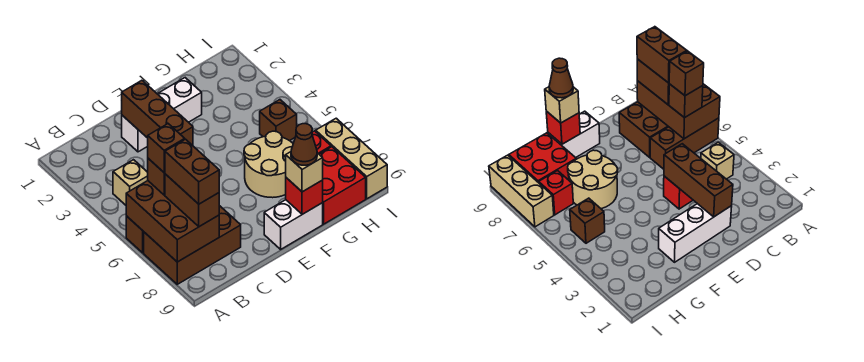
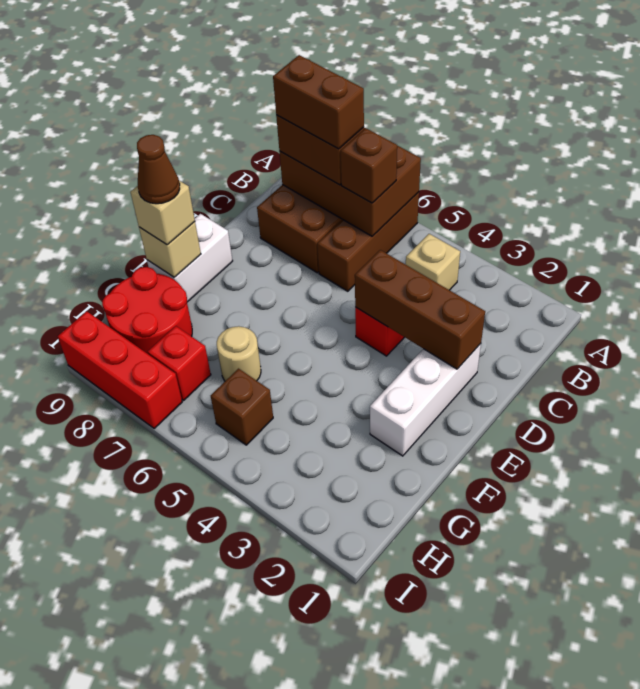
brown 1x1 brick [148,124,185,173] -> none
tan 2x2 round brick [244,131,293,198] -> tan 1x1 round brick [217,326,261,381]
red 1x1 brick [286,178,323,214] -> tan 1x1 brick [139,222,201,277]
red 2x2 brick [319,147,366,224] -> red 2x2 round brick [102,267,192,354]
tan 1x3 brick [316,118,387,199] -> red 1x3 brick [58,311,182,429]

